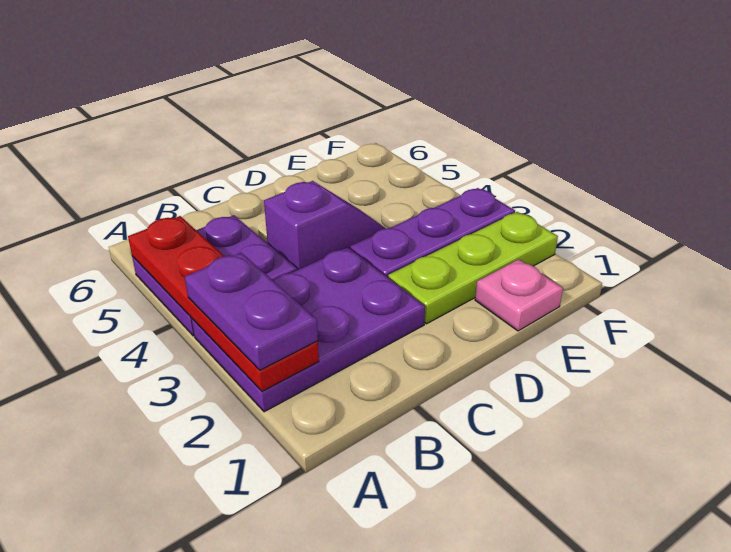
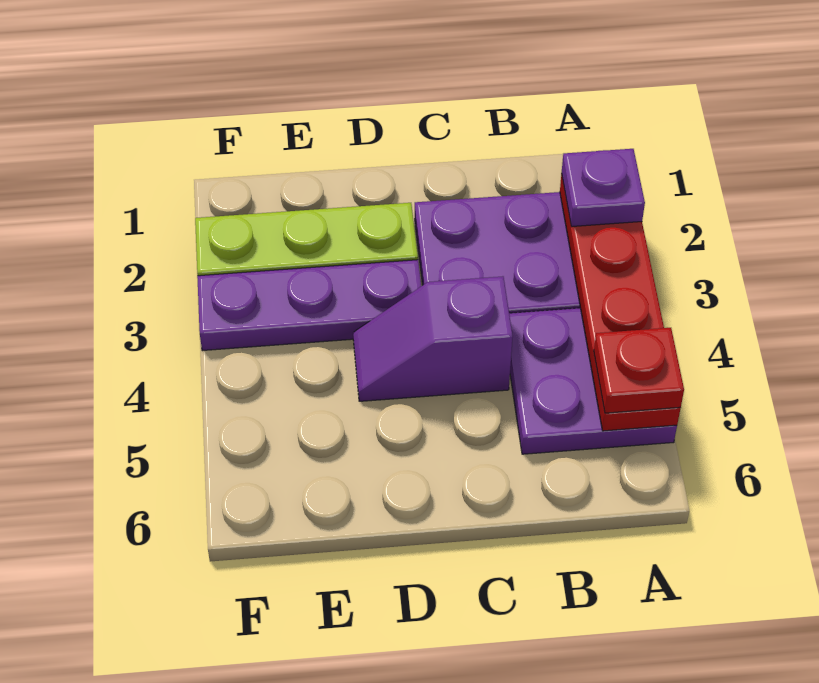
purple 1x2 plate [185,253,318,370] -> purple 1x1 plate [562,149,645,227]
none -> red 1x1 plate [594,328,684,413]
pink 1x1 plate [475,259,563,331] -> none

